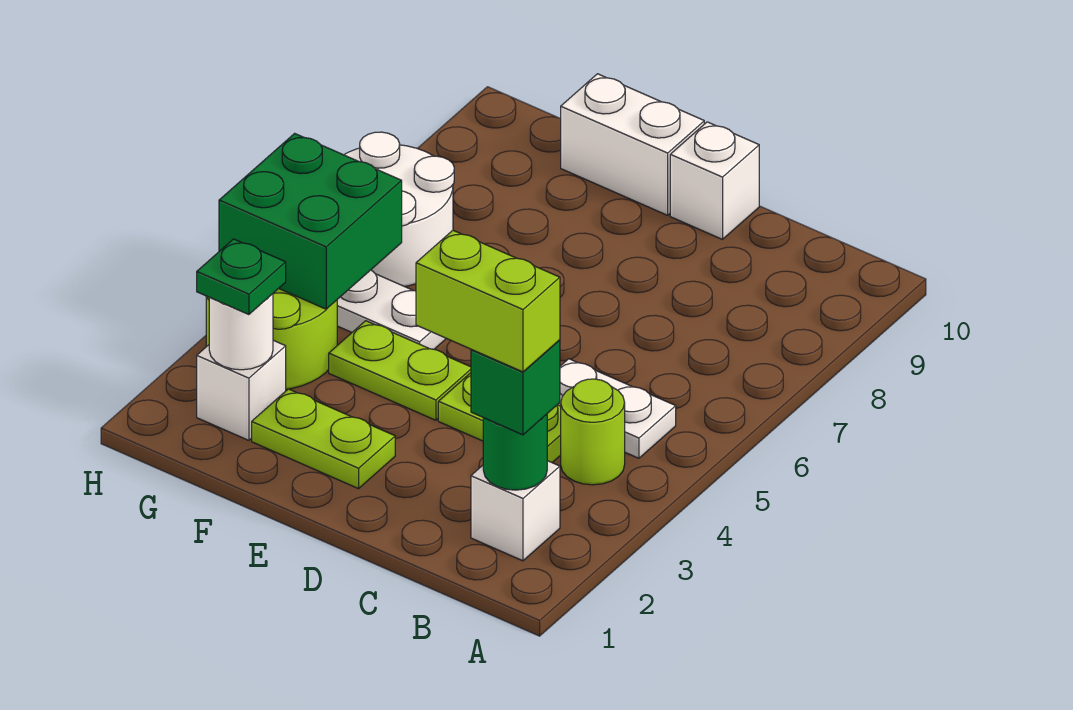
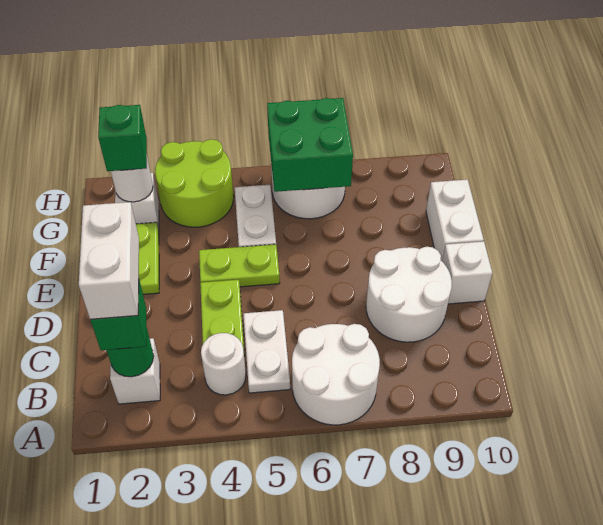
none -> white 2x2 round brick [292,324,380,425]
lime 1x2 brick [416,231,560,372] -> white 1x2 brick [79,202,139,320]
lime 1x1 round brick [561,379,625,485] -> white 1x1 round brick [201,333,246,395]
none -> white 2x2 round brick [366,247,452,342]
lime 1x2 plate [329,321,471,420] -> lime 1x2 plate turned to [199,244,280,287]
green 1x1 plate [197,239,286,315] -> green 1x1 brick [98,105,147,171]
green 2x2 brick [219,133,402,309] -> green 2x2 brick moved to [267,98,353,192]

